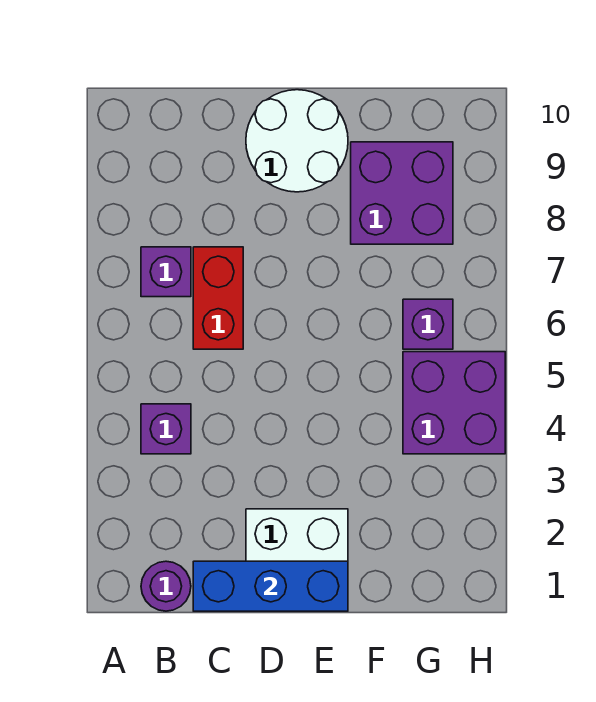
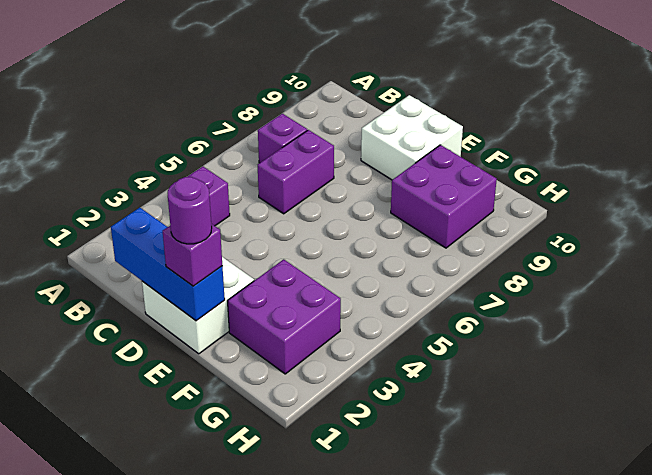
purple 1x1 round brick [141,561,191,611] -> purple 1x1 round brick moved to [168,177,212,244]
red 1x2 brick [193,247,243,349] -> purple 1x2 brick [258,130,334,214]
white 2x2 round brick [246,90,348,192] -> white 2x2 brick [361,95,463,180]
purple 2x2 brick [403,352,505,454] -> purple 2x2 brick moved to [228,259,341,374]
purple 1x1 brick [403,299,453,349] -> purple 1x1 brick moved to [163,224,222,286]

